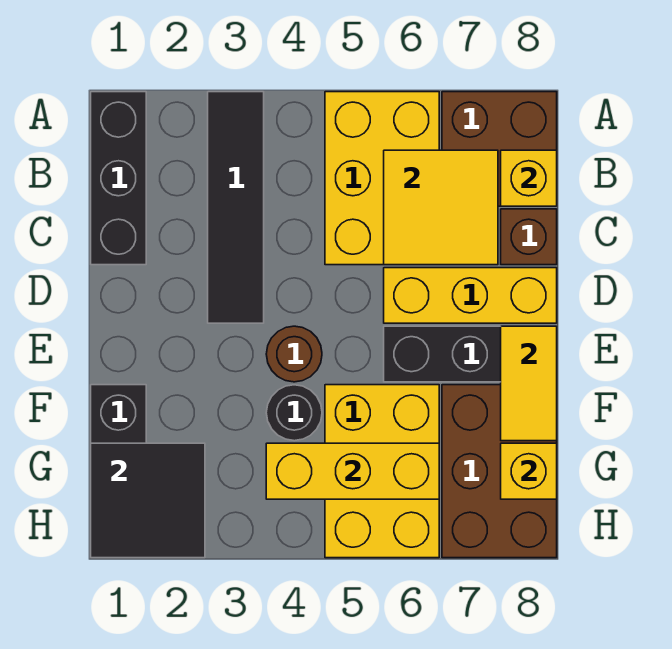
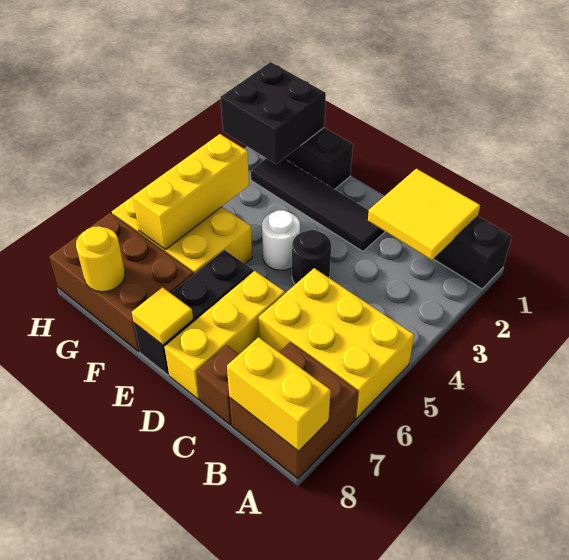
black 1x4 tile [208,92,264,323] -> black 1x4 tile moved to [251,158,385,251]
yellow 2x2 tile [384,150,498,265] -> yellow 2x2 tile moved to [368,169,480,260]
yellow 1x1 brick [501,150,557,206] -> yellow 1x2 brick [227,337,331,451]
brown 1x1 round brick [266,326,322,382] -> white 1x1 round brick [262,210,300,270]
yellow 1x2 tile [501,326,557,441] -> yellow 1x1 tile [132,287,193,345]
black 1x1 round brick [266,385,322,441] -> black 1x1 round brick moved to [292,230,331,284]
black 2x2 tile [91,443,205,558] -> black 2x2 brick [220,62,326,164]
yellow 1x1 brick [501,443,557,499] -> yellow 1x1 round brick [76,226,125,292]

